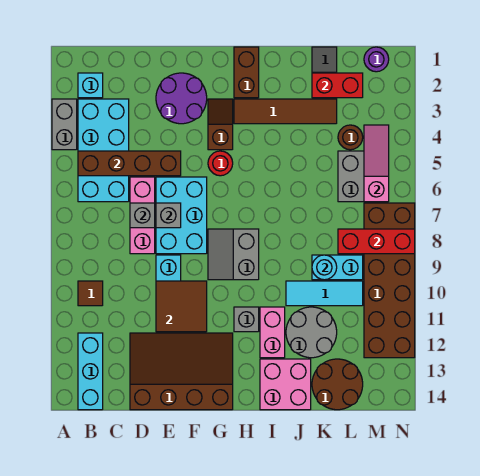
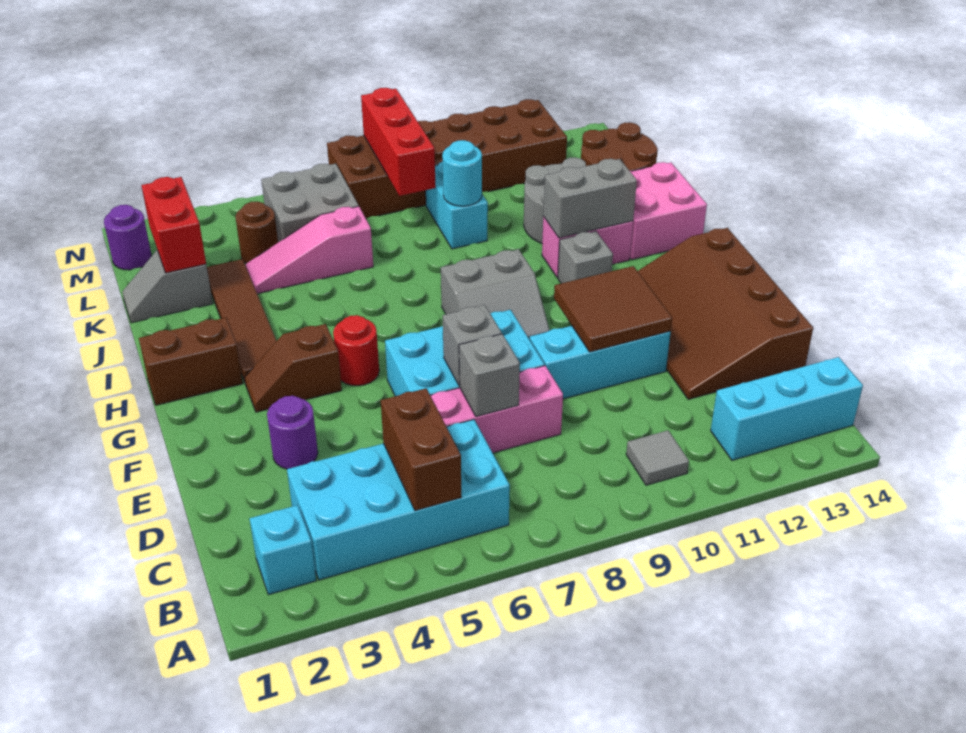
grey 1x2 brick [52,99,77,150] -> grey 1x2 brick moved to [543,159,637,238]
brown 1x4 brick [78,151,181,176] -> brown 1x2 brick [381,388,461,511]
brown 1x1 tile [78,281,103,306] -> grey 1x1 tile [626,430,689,485]
purple 2x2 round brick [156,73,207,124] -> purple 1x1 round brick [267,396,318,469]
cyan 1x3 tile [286,281,363,306] -> none
pink 1x3 slope [364,125,389,202] -> pink 1x3 slope moved to [246,206,373,294]

